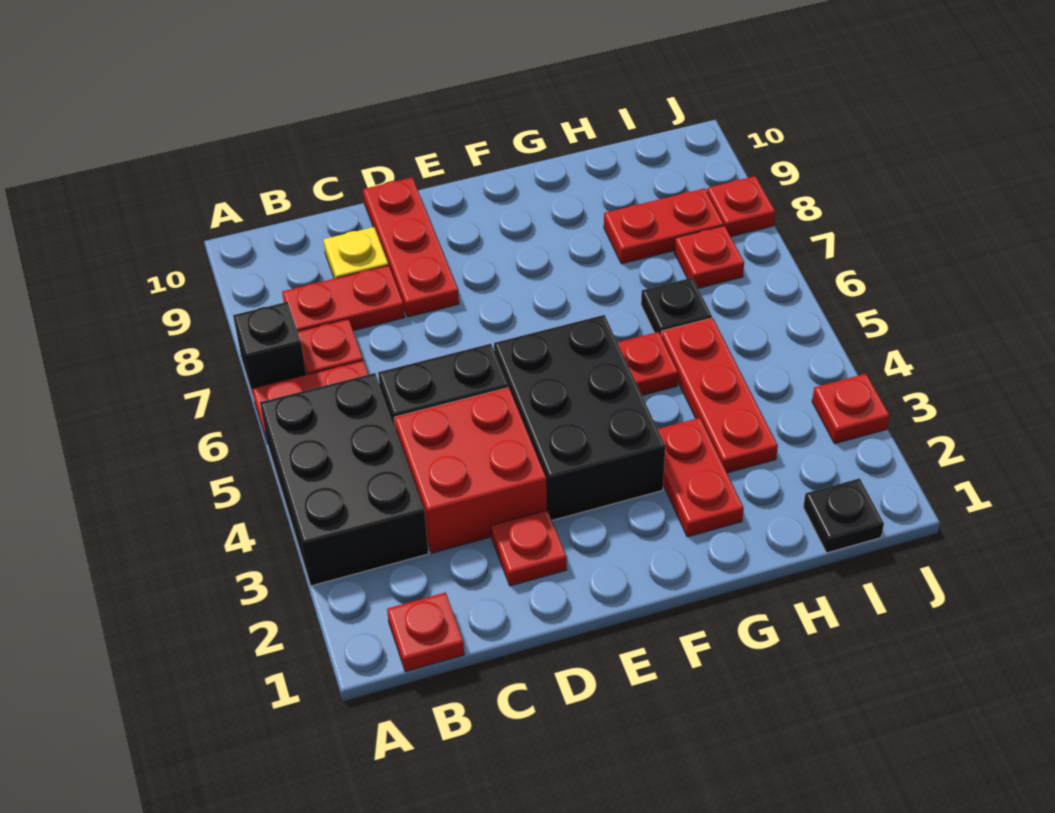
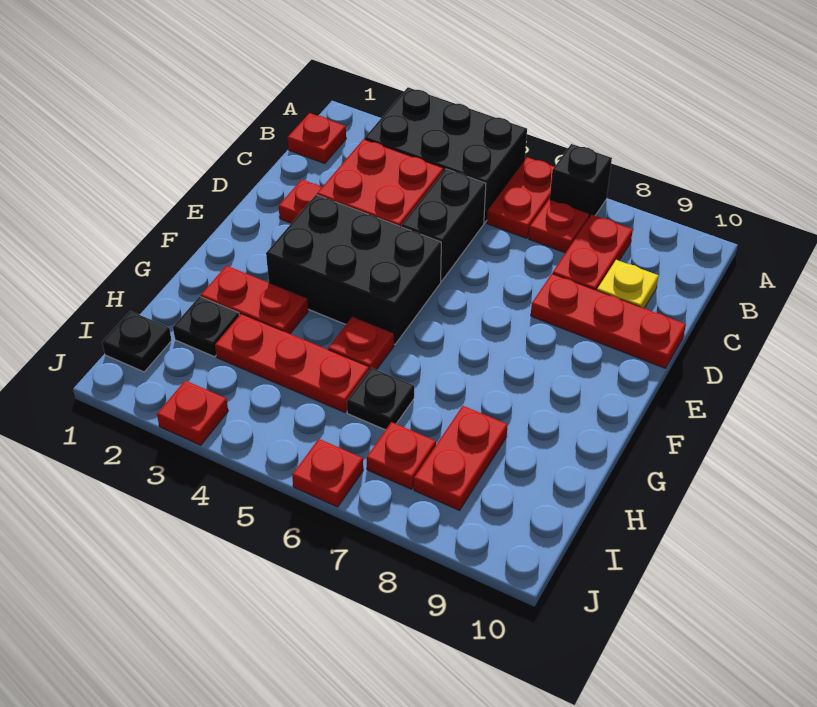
none -> black 1x1 plate [173,297,239,357]
red 1x1 plate [707,176,775,236] -> red 1x1 plate moved to [292,439,363,507]

